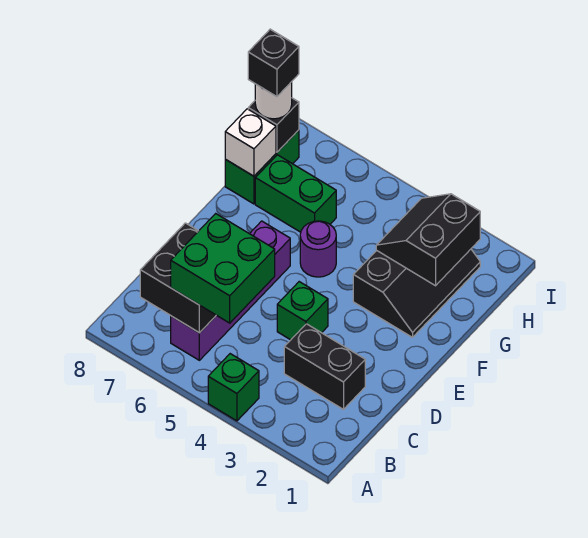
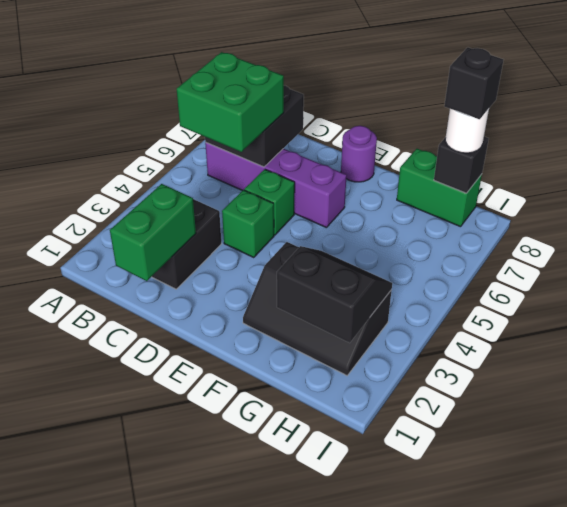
green 1x1 brick [208,354,259,421] -> green 1x1 brick moved to [244,169,295,235]
purple 1x1 round brick [300,221,336,277] -> purple 1x1 round brick moved to [341,126,377,182]
green 1x2 brick [255,155,336,232] -> green 1x2 brick moved to [110,184,196,281]
white 1x1 brick [225,109,276,176] -> none

